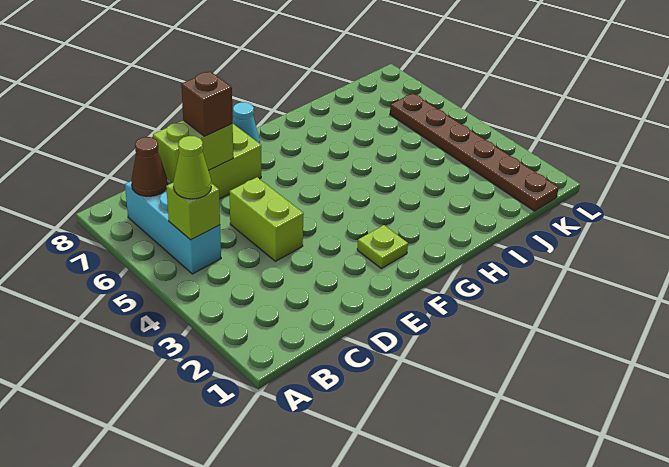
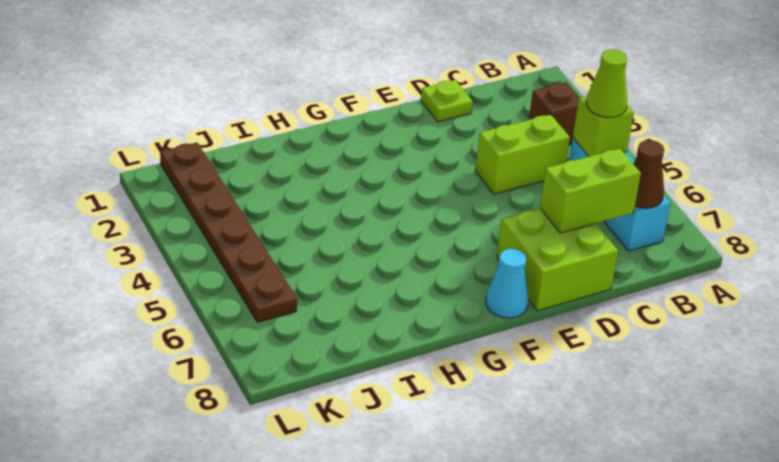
lime 1x2 brick [230,177,304,261] -> lime 1x2 brick turned to [475,114,570,194]
brown 1x1 brick [181,71,233,136] -> brown 1x1 brick moved to [529,82,580,145]
lime 1x1 plate [357,225,408,269] -> lime 1x1 plate moved to [421,80,473,122]

